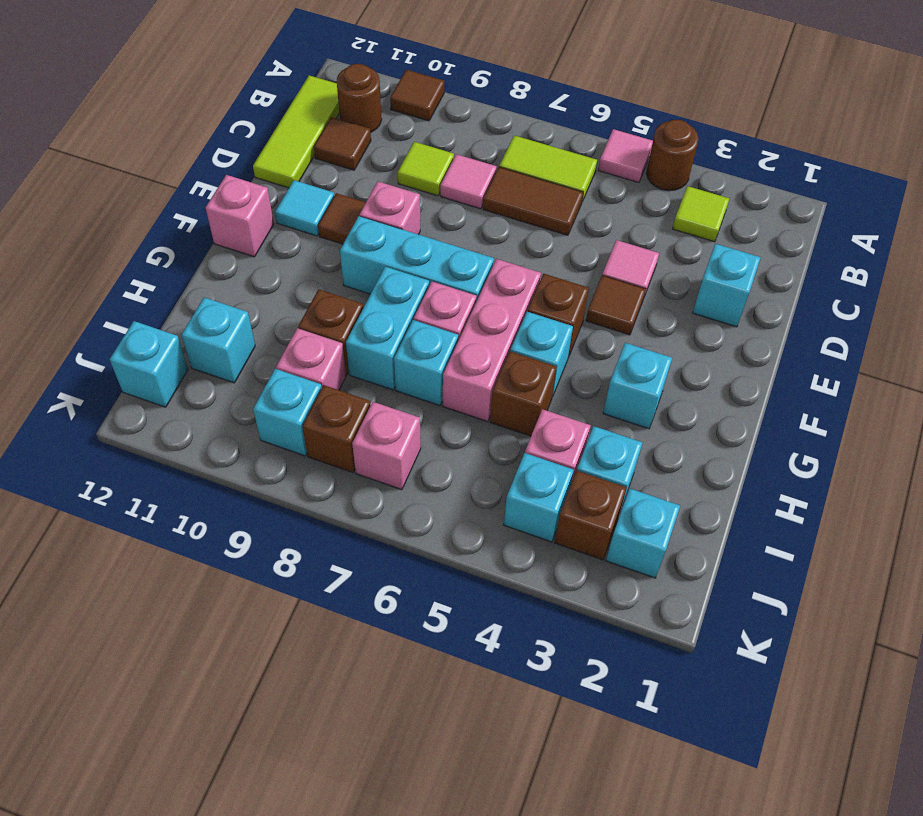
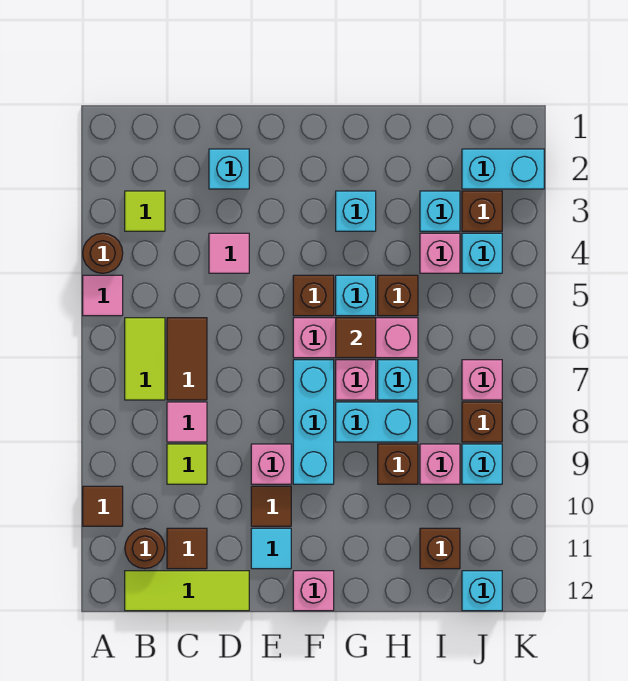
brown 1x1 tile [586,275,646,335] -> brown 1x1 tile moved to [336,318,376,358]
cyan 1x1 brick [181,298,255,383] -> brown 1x1 brick [420,528,460,569]
cyan 1x1 brick [606,488,680,578] -> cyan 1x2 brick [462,149,544,189]

